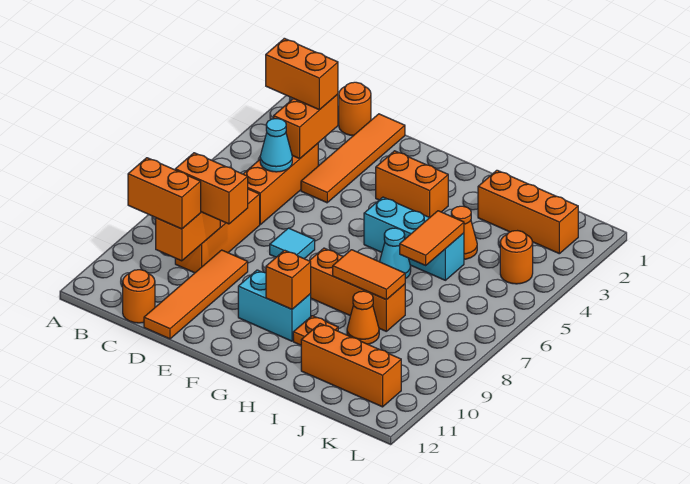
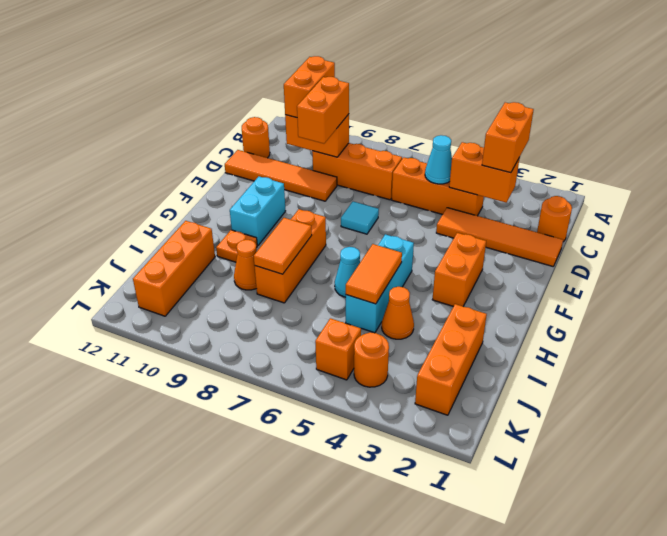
orange 1x1 brick [266,250,311,309] -> orange 1x1 brick moved to [315,318,361,380]
orange 1x2 tile [400,211,464,265] -> orange 1x2 tile turned to [346,244,402,304]

